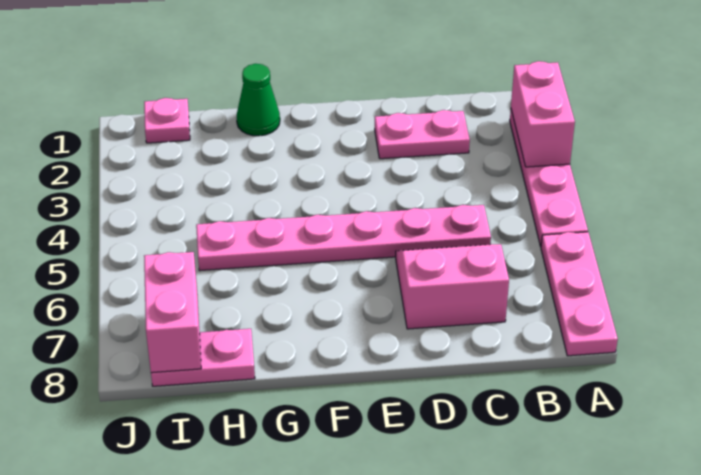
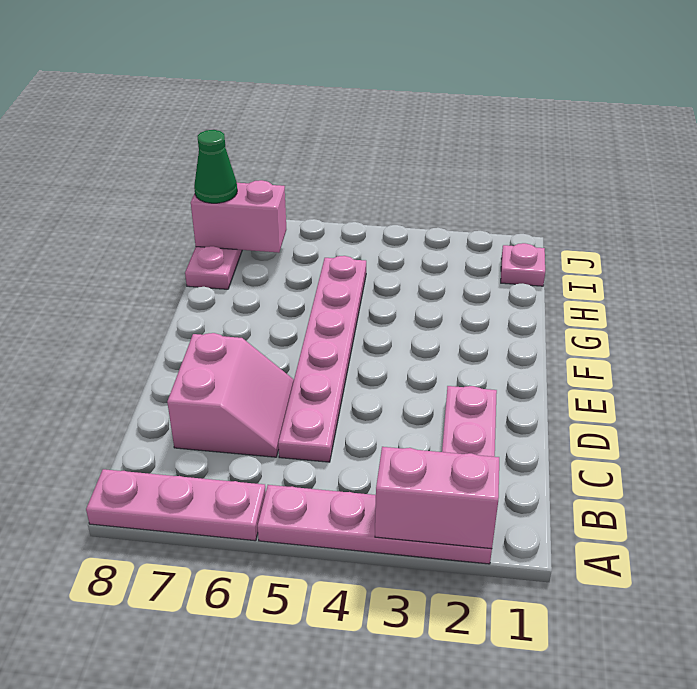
green 1x1 cone [237,64,280,136] -> green 1x1 cone moved to [194,130,237,203]

